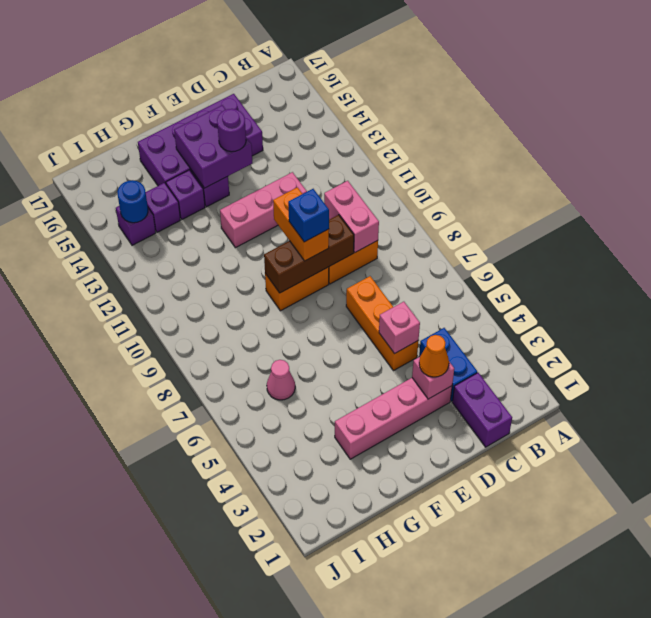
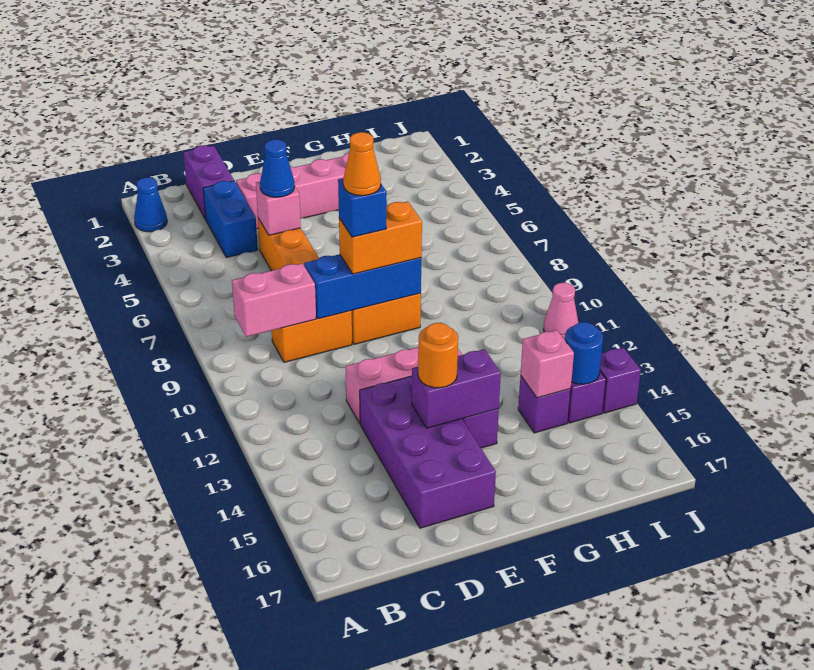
none -> blue 1x1 cone [134,177,167,232]
pink 1x2 brick [324,181,379,252] -> pink 1x2 brick turned to [232,263,316,337]
pink 1x1 brick [412,357,454,399] -> pink 1x1 brick moved to [521,330,574,398]
orange 1x1 cone [419,335,449,377] -> orange 1x1 cone moved to [343,132,381,196]
none -> blue 1x1 cone [260,139,295,197]
brown 1x3 brick [264,215,354,293] -> blue 1x3 brick [304,254,421,319]
purple 2x4 brick [138,94,263,186] -> purple 2x4 brick turned to [360,376,496,528]
orange 1x2 brick [273,187,329,261] -> orange 1x2 brick turned to [339,201,422,274]
purple 2x2 brick [174,105,252,188] -> purple 1x2 brick [412,349,501,428]
purple 1x1 round brick [217,109,246,152] -> orange 1x1 round brick [418,323,458,388]
purple 1x1 brick [166,170,205,219] -> purple 1x1 brick moved to [600,348,641,413]
pink 1x1 cone [267,360,295,400] -> pink 1x1 cone moved to [544,283,578,340]

